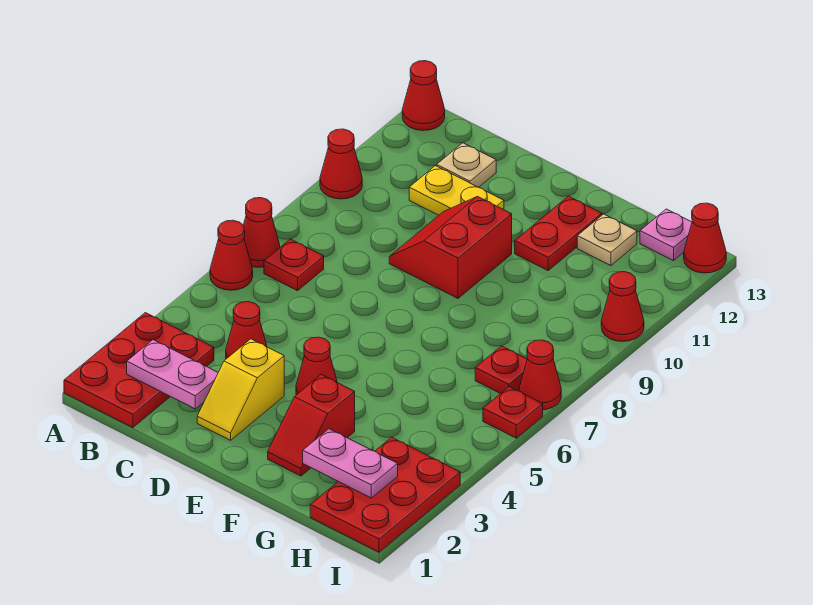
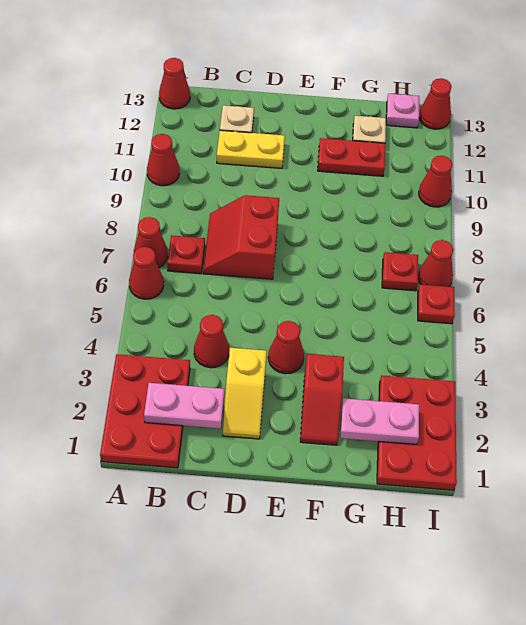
red 2x2 slope [389,196,512,298] -> red 2x2 slope moved to [203,195,279,279]
red 1x2 plate [515,196,602,270] -> red 1x2 plate turned to [318,138,385,176]

